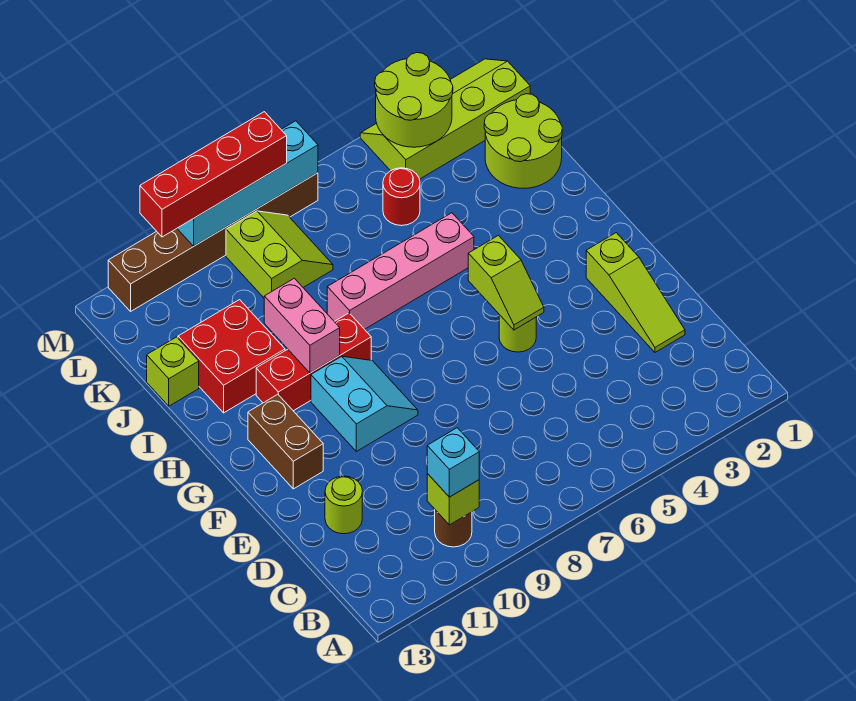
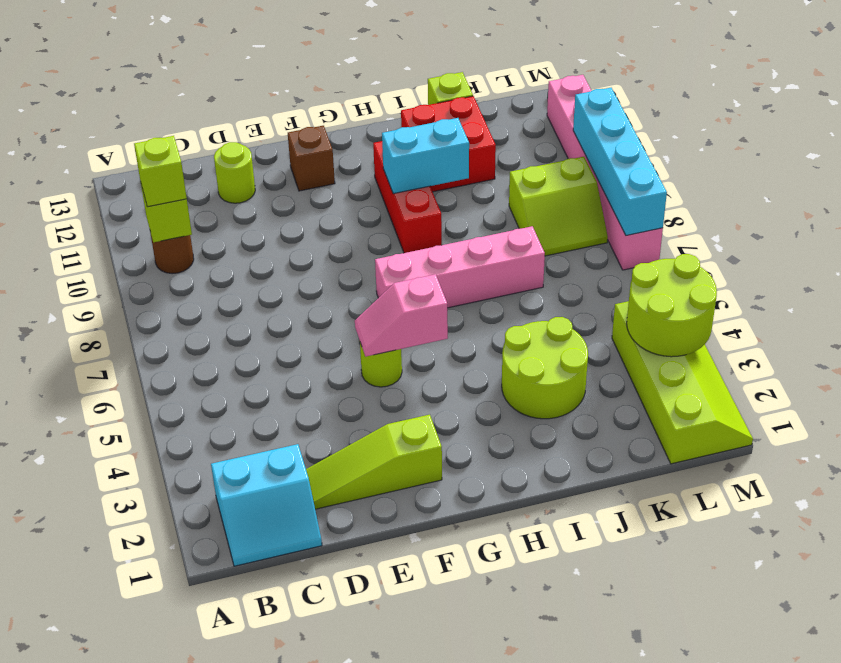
cyan 1x1 brick [427,428,479,497] -> lime 1x1 brick [134,136,187,207]
lime 1x2 slope [468,236,544,330] -> pink 1x2 slope [355,274,448,357]
cyan 2x2 slope [311,356,418,451] -> cyan 2x2 slope moved to [211,444,322,566]
brown 1x2 brick [248,394,323,489] -> brown 1x1 brick [288,126,335,191]
pink 1x2 brick [264,278,340,373] -> cyan 1x2 brick [382,118,469,194]
pink 1x4 brick [327,213,474,329] -> pink 1x4 brick turned to [375,226,545,308]
lime 2x2 round brick [484,94,562,188] -> lime 2x2 round brick moved to [502,317,588,419]
red 1x1 round brick [383,168,420,226] -> none
brown 1x6 brick [108,173,318,311] -> pink 1x6 brick [547,75,663,270]
red 1x4 brick [140,112,287,237] -> none

